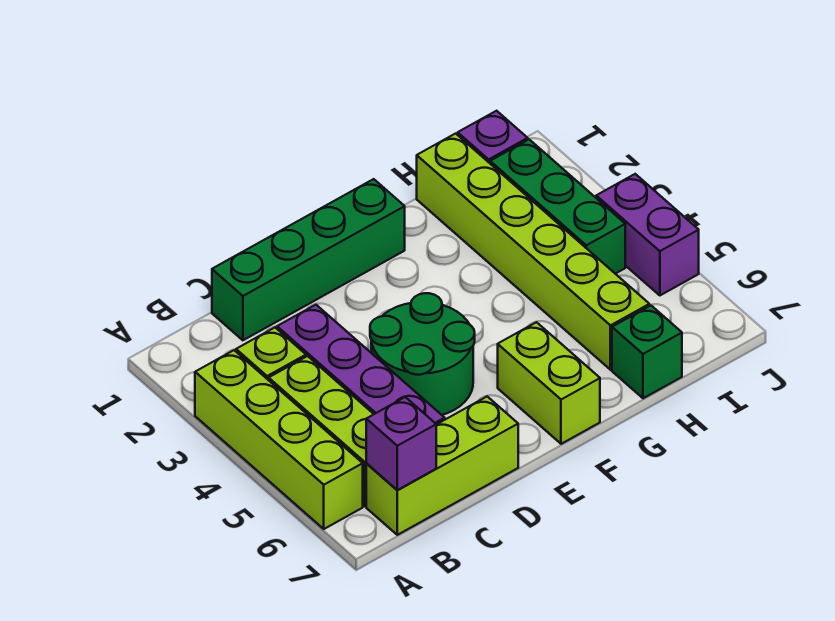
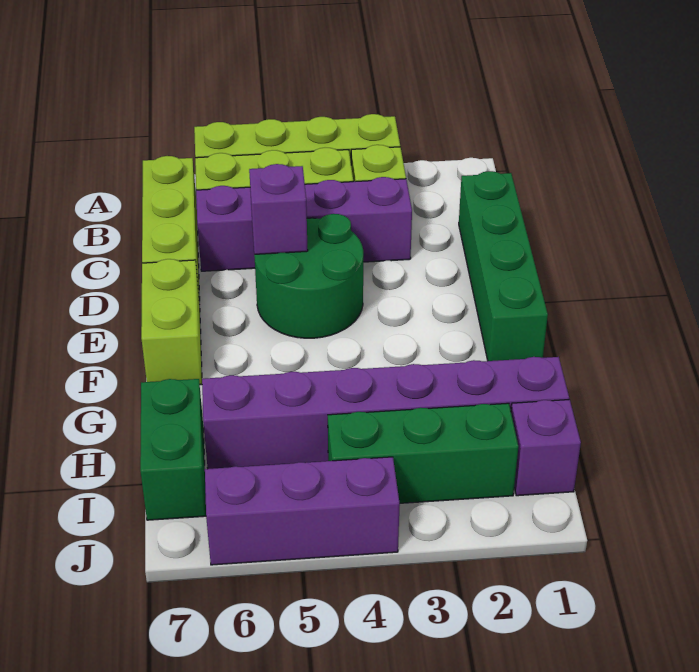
purple 1x1 brick [366,397,436,490] -> purple 1x1 brick moved to [249,164,308,254]
lime 1x2 brick [498,322,600,444] -> lime 1x2 brick turned to [141,259,202,385]
lime 1x6 brick [417,134,649,370] -> purple 1x6 brick [202,357,569,469]
green 1x1 brick [612,306,682,398] -> green 1x2 brick [140,379,206,520]
purple 1x2 brick [596,174,699,295] -> purple 1x3 brick [205,457,400,565]

